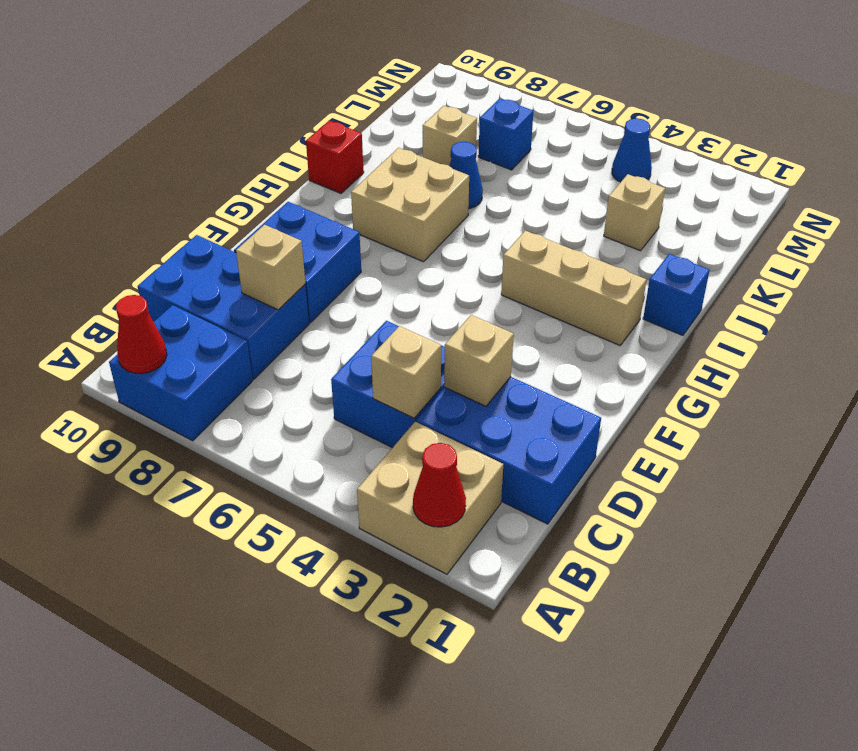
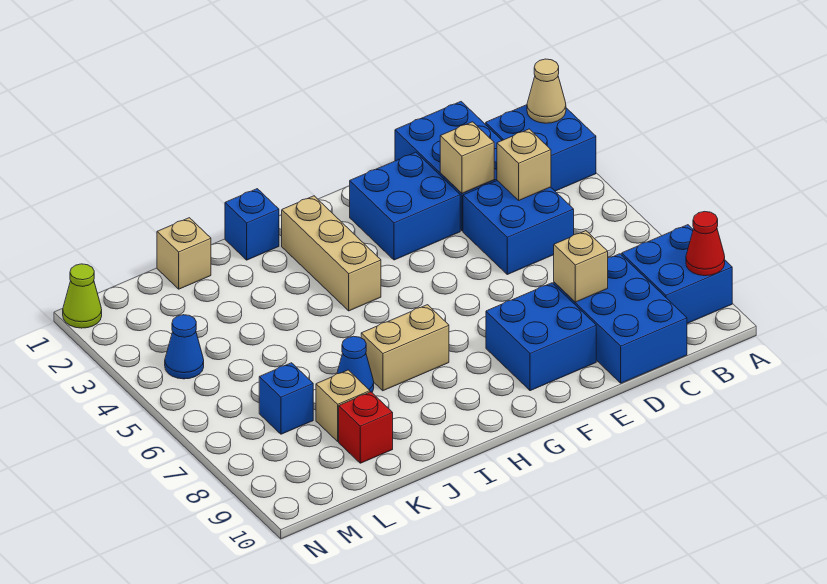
tan 2x2 brick [357,422,503,574] -> blue 2x2 brick [486,105,596,191]
red 1x1 cone [413,443,466,527] -> tan 1x1 cone [527,59,566,123]
none -> blue 2x2 brick [350,152,460,260]
tan 2x2 brick [351,148,469,262] -> tan 1x2 brick [361,305,449,391]
red 1x1 brick [306,121,364,193] -> red 1x1 brick moved to [339,392,393,463]
tan 1x1 brick [604,174,665,251] -> tan 1x1 brick moved to [157,218,211,289]
none -> lime 1x1 cone [63,264,102,328]

